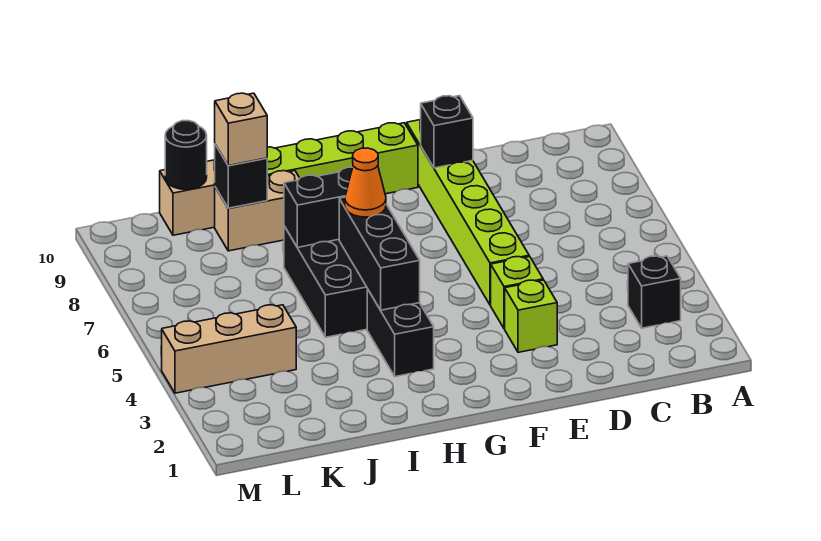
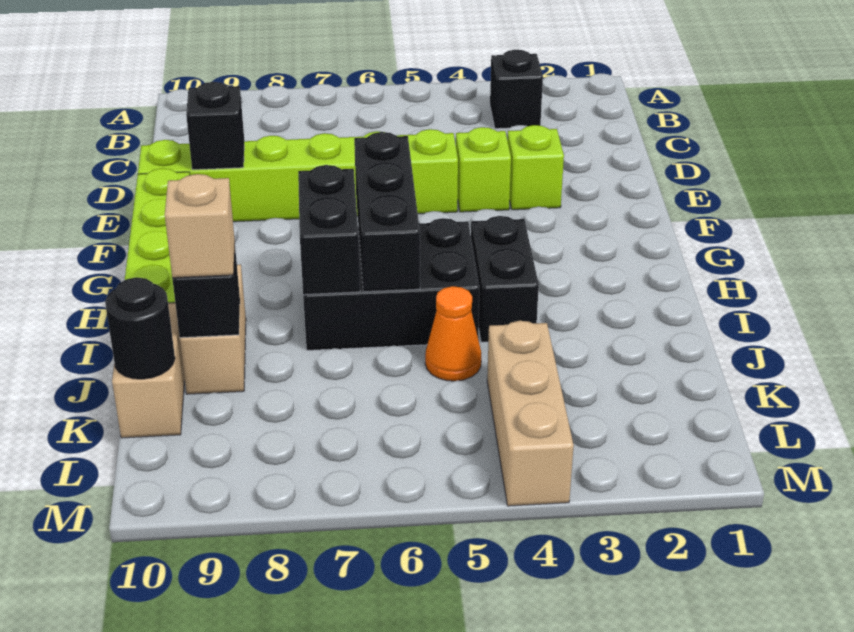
black 1x2 brick [367,289,434,377] -> black 1x2 brick turned to [471,216,539,342]
black 1x3 brick [339,197,420,310] -> black 1x3 brick turned to [354,132,420,292]
orange 1x1 cone [345,148,386,217] -> orange 1x1 cone moved to [425,286,481,381]

